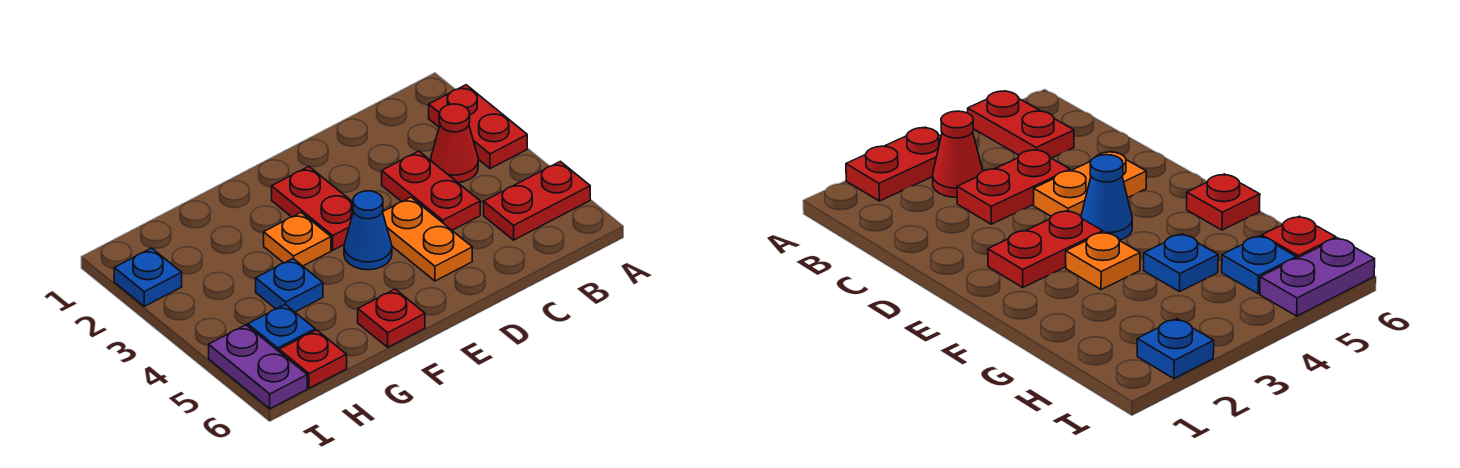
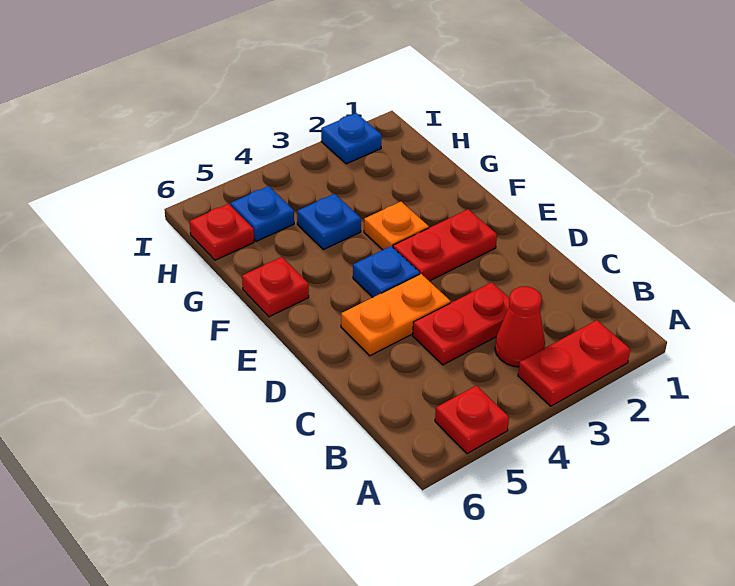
red 1x2 plate [484,161,590,240] -> red 1x1 plate [435,386,509,454]
blue 1x1 cone [344,191,392,270] -> blue 1x1 plate [353,246,420,297]
purple 1x2 plate [209,325,307,409] -> none

